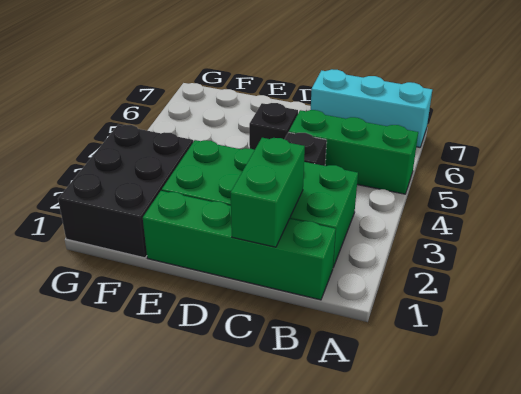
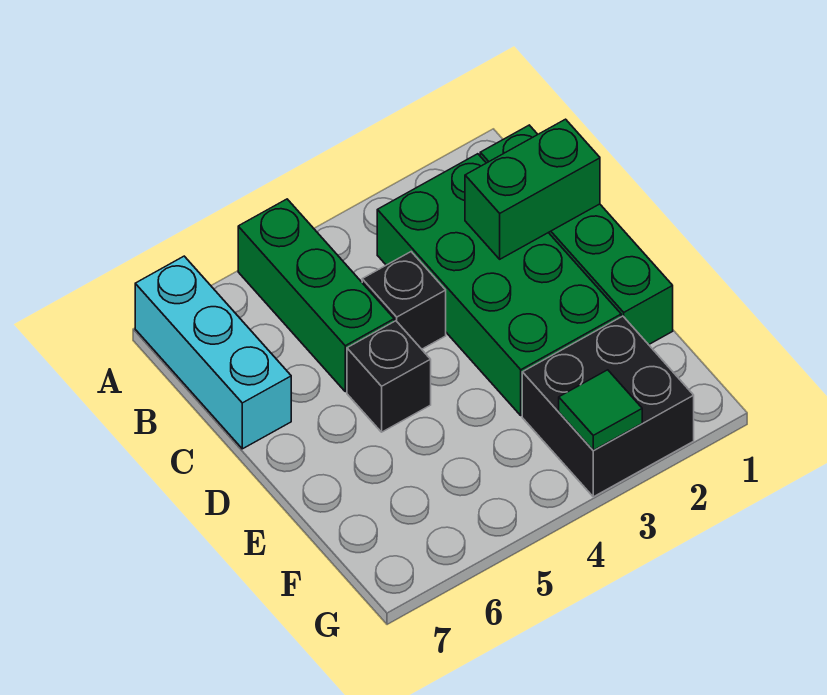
black 2x3 brick [58,125,193,258] -> black 2x2 brick [522,316,694,497]
none -> green 1x1 tile [559,370,642,450]

